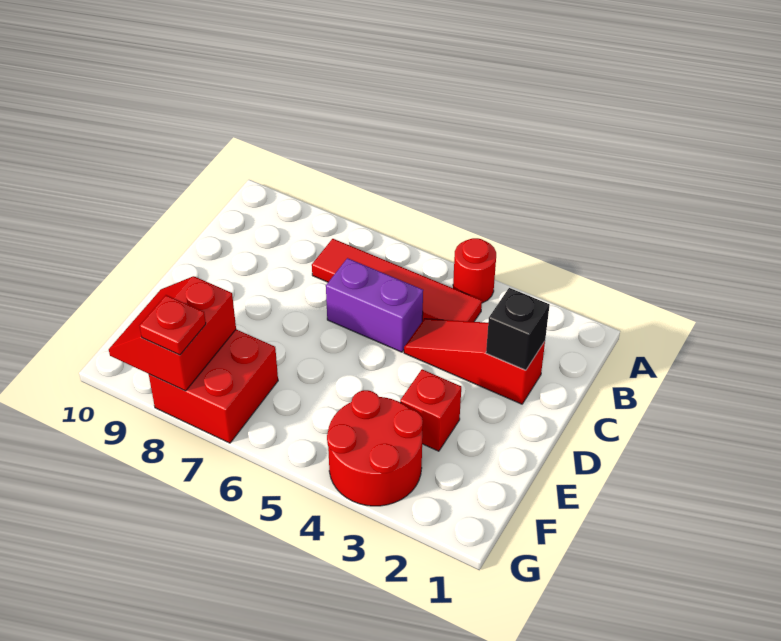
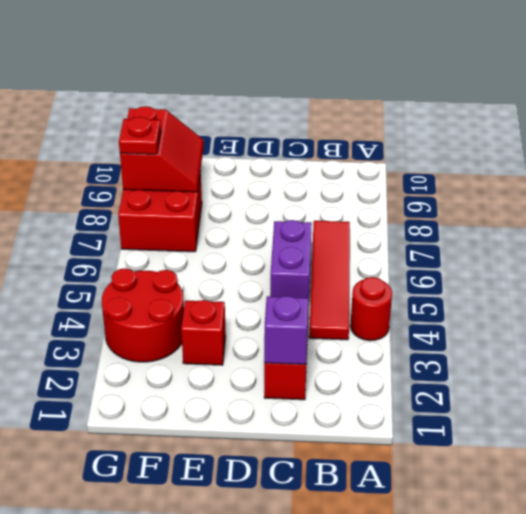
black 1x1 brick [486,288,549,370] -> purple 1x1 brick [264,296,308,364]
red 2x2 slope [109,276,236,391] -> red 2x2 slope turned to [120,106,204,192]

